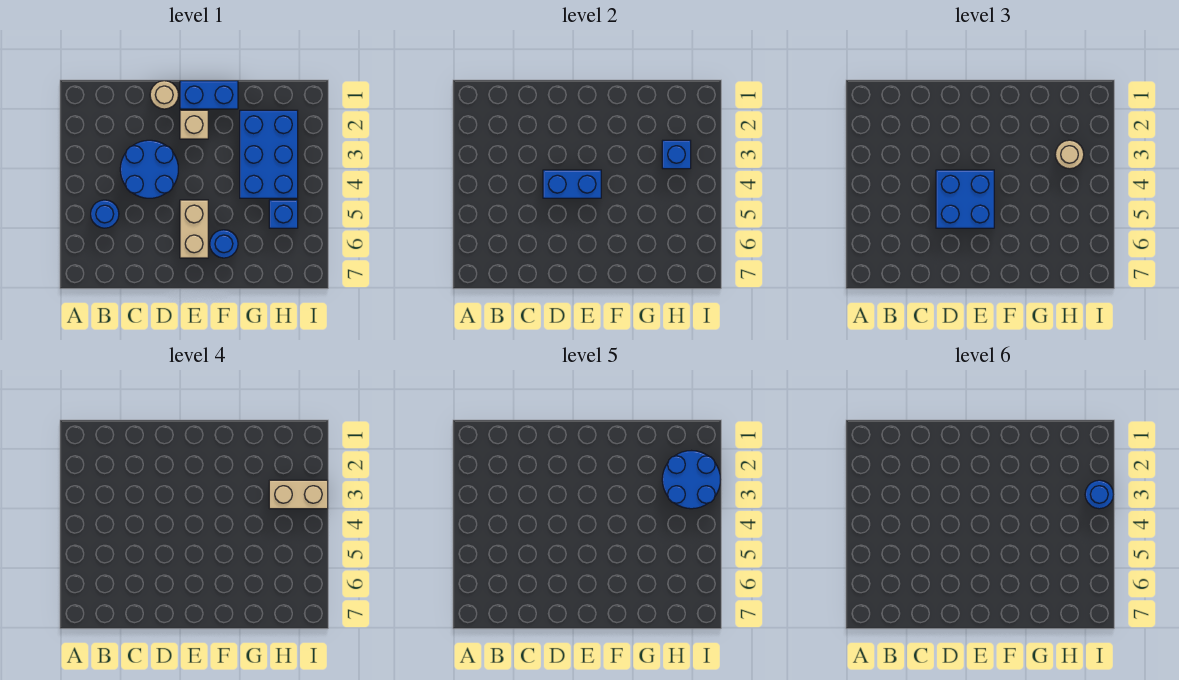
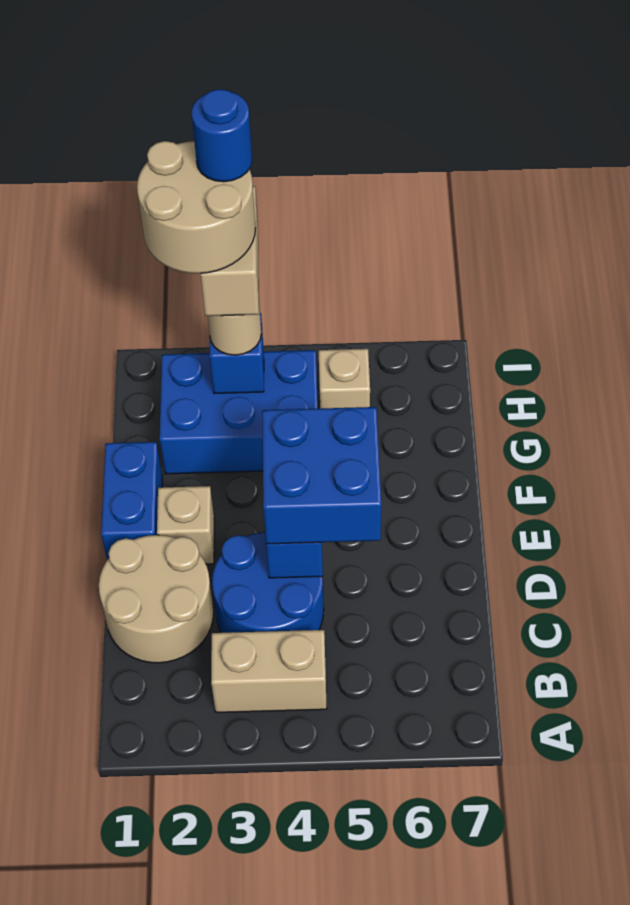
blue 1x1 round brick [91,200,119,228] -> none
tan 1x1 round brick [150,81,178,109] -> tan 2x2 round brick [99,535,214,663]
tan 1x2 brick [180,200,208,258] -> tan 1x2 brick moved to [211,630,327,712]
blue 1x1 round brick [210,230,238,258] -> none
blue 2x2 round brick [662,451,721,509] -> tan 2x2 round brick [137,141,256,273]
blue 1x1 brick [269,200,298,228] -> tan 1x1 brick [319,349,370,409]

